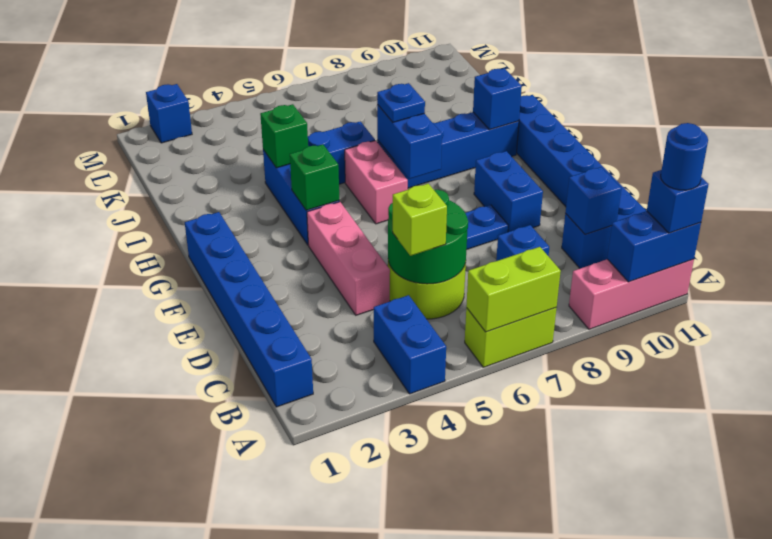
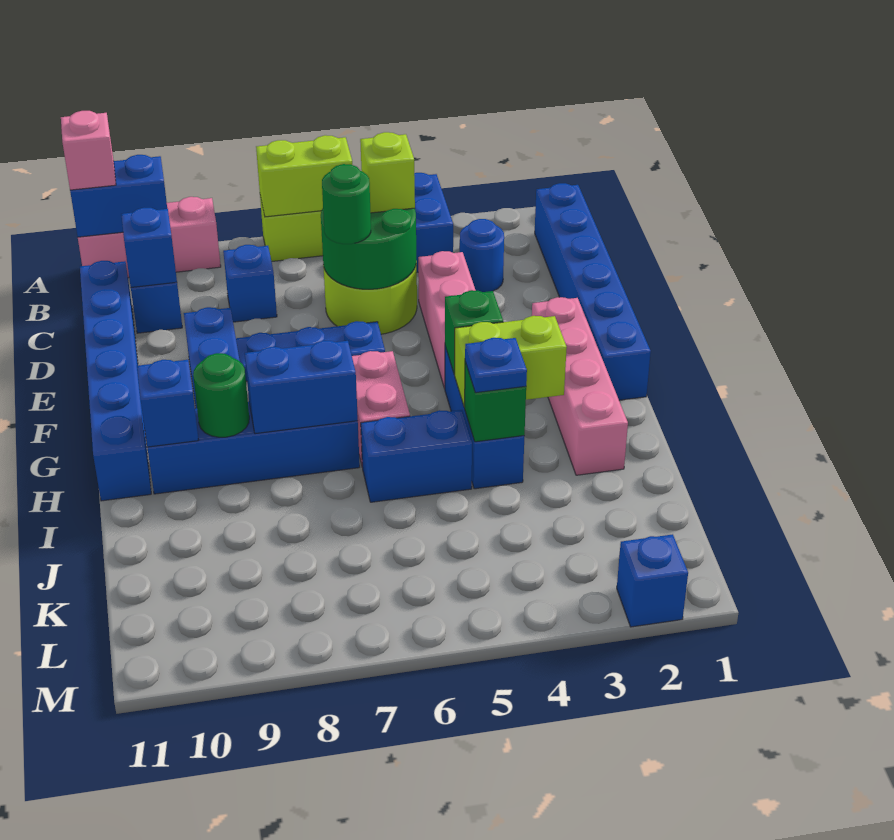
blue 1x1 brick [647,170,709,233] -> pink 1x1 brick [61,111,116,190]
blue 1x1 round brick [661,123,708,190] -> blue 1x1 round brick moved to [460,219,504,292]
none -> green 1x1 round brick [322,164,371,244]
none -> pink 1x4 brick [532,297,628,475]
blue 1x2 brick [377,104,442,179] -> blue 1x2 brick turned to [245,341,358,434]
none -> lime 1x2 brick [455,316,567,407]
blue 1x1 plate [377,83,425,122] -> blue 1x1 plate moved to [465,338,527,393]
none -> green 1x1 round brick [193,353,249,437]

